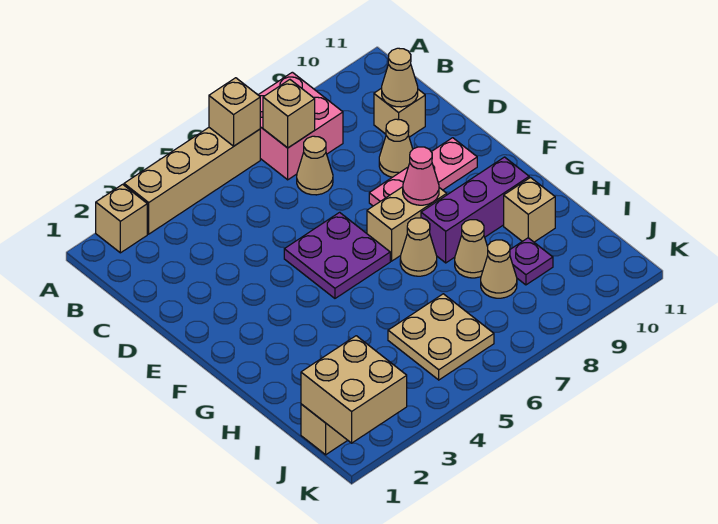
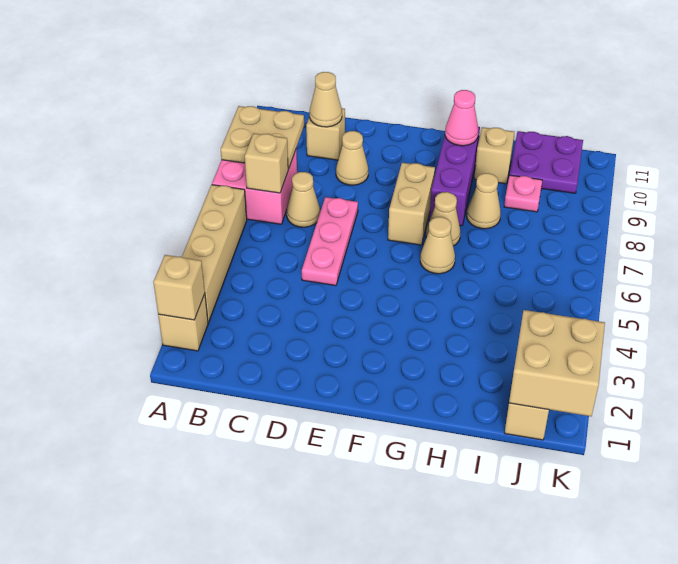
tan 1x1 brick [209,78,260,146] -> tan 1x1 brick moved to [153,255,205,320]
purple 2x2 plate [284,212,390,298] -> purple 2x2 plate moved to [510,131,583,193]
pink 1x3 plate [369,138,477,206] -> pink 1x3 plate moved to [302,197,358,286]
pink 1x1 cone [403,147,439,205] -> pink 1x1 cone moved to [445,90,478,146]
tan 2x2 plate [388,294,494,380] -> tan 2x2 plate moved to [221,106,304,169]
tan 1x1 cone [481,240,517,298] -> tan 1x1 cone moved to [420,217,455,274]
purple 1x1 plate [510,238,553,285] -> pink 1x1 plate [504,175,542,212]

